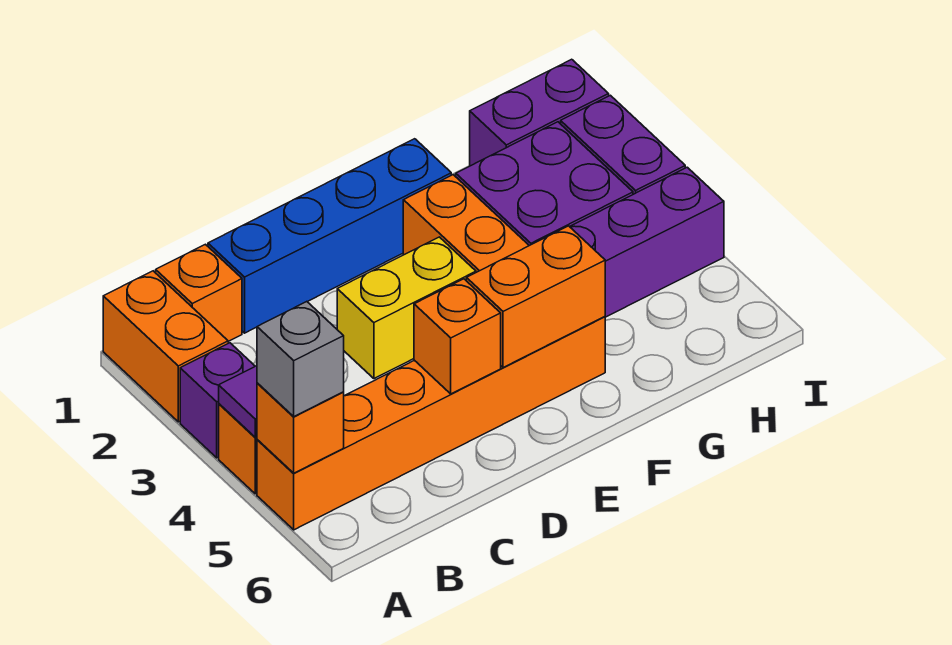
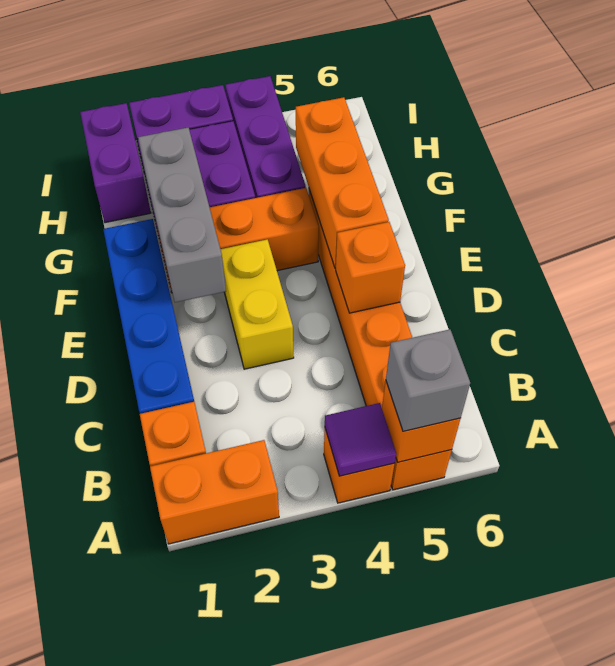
purple 1x1 brick [180,343,255,458] -> none
none -> grey 1x3 brick [138,127,226,302]
orange 1x2 brick [466,226,605,368] -> orange 1x3 brick [296,97,389,268]

